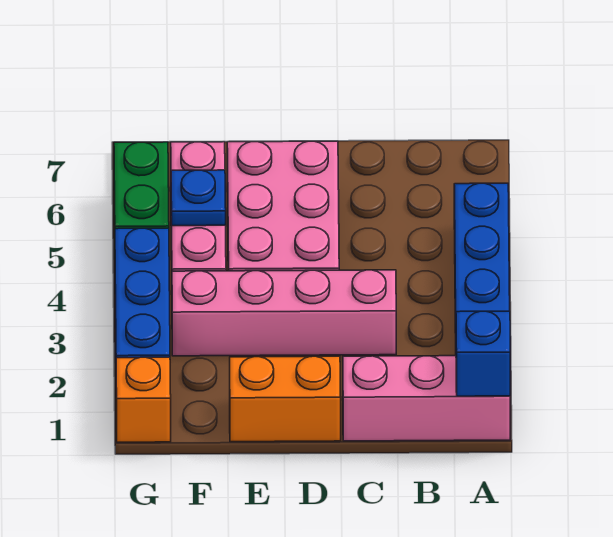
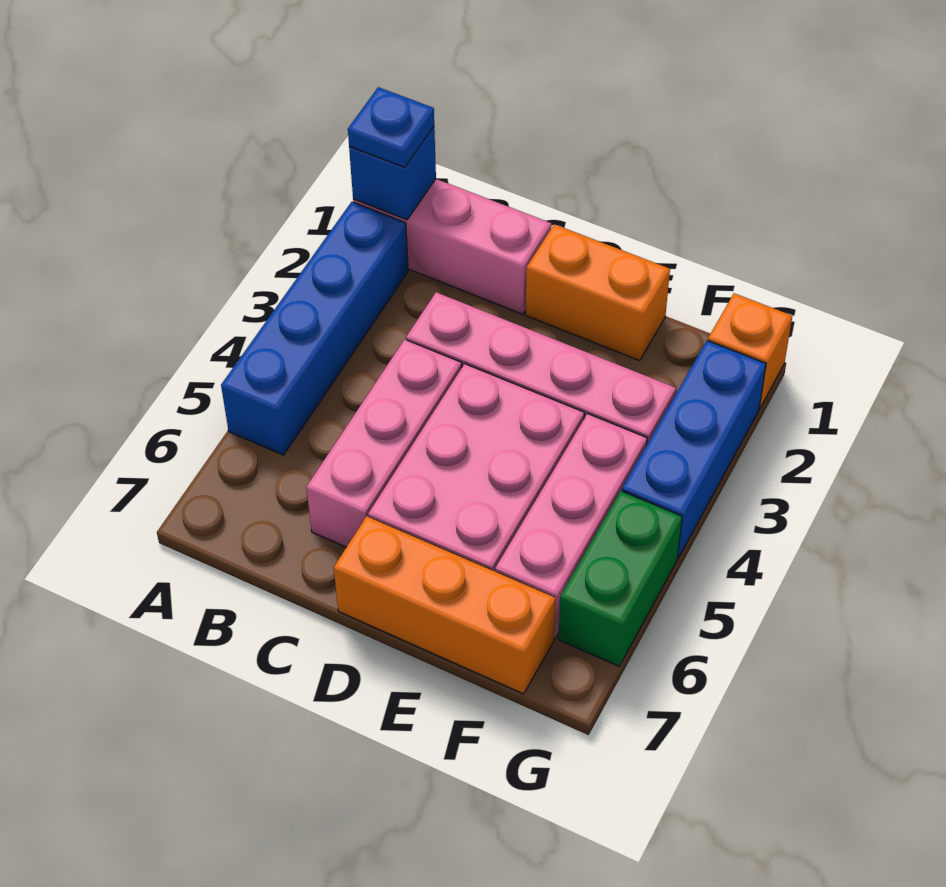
none -> pink 1x3 brick [306,339,462,547]
none -> orange 1x3 brick [334,516,556,694]
blue 1x1 plate [171,170,226,226] -> blue 1x1 plate moved to [348,87,434,167]

